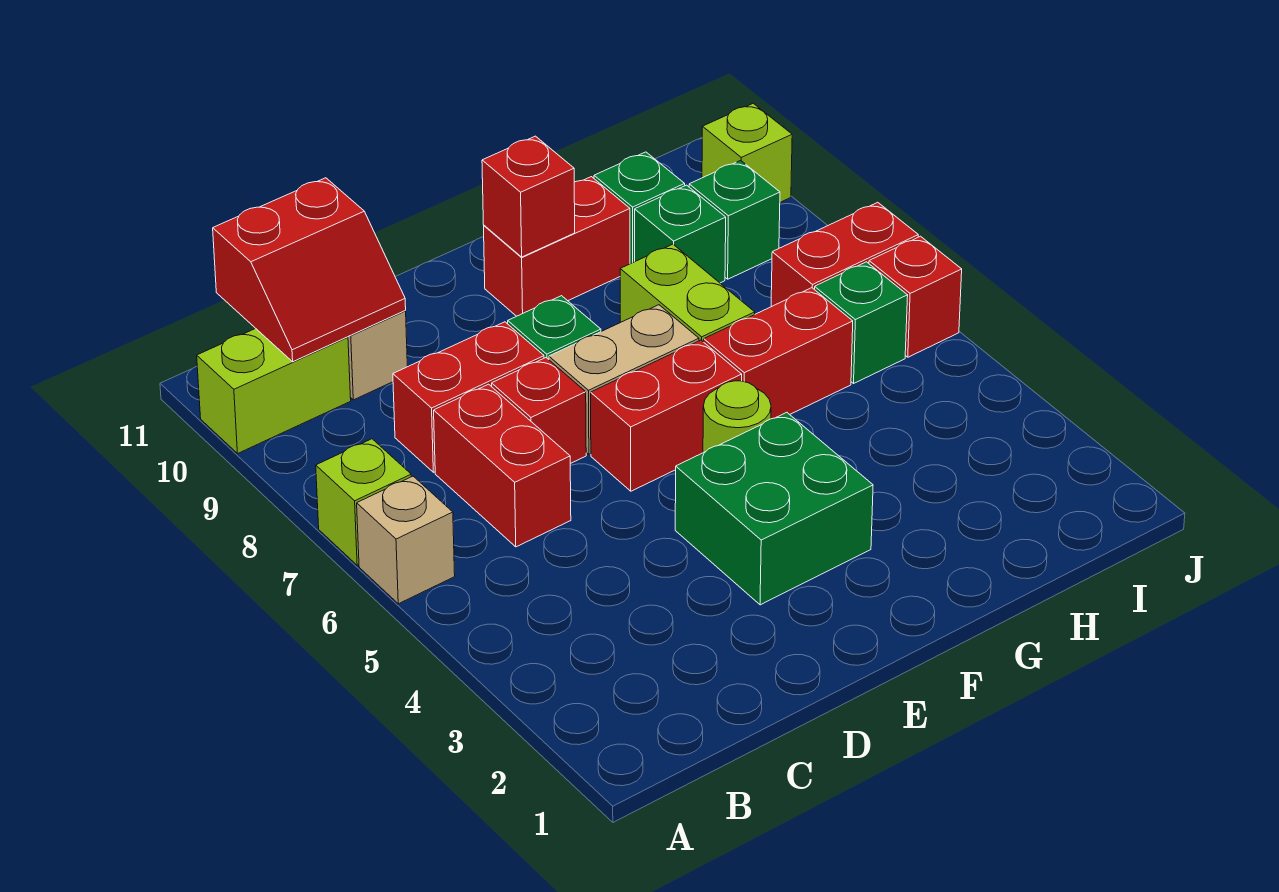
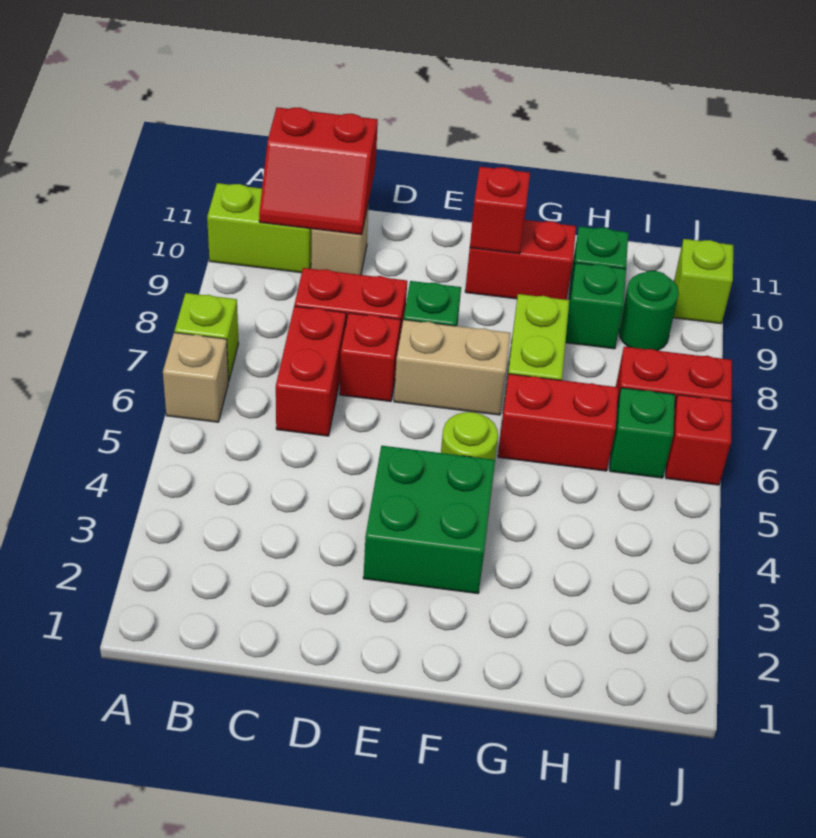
red 1x2 brick [591,340,742,491] -> none
green 1x1 brick [689,160,780,279] -> green 1x1 round brick [619,271,679,351]

